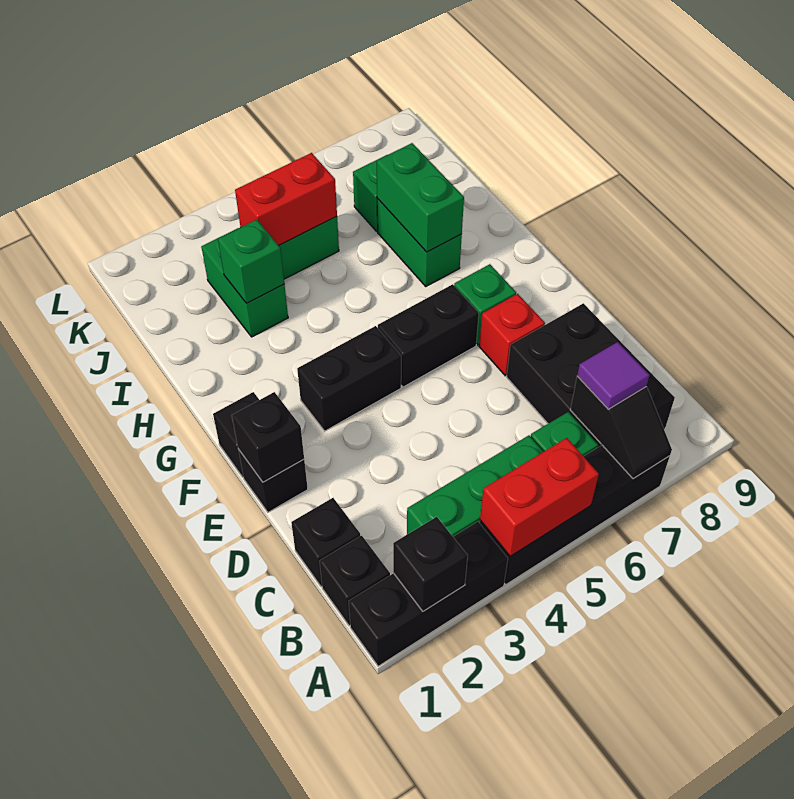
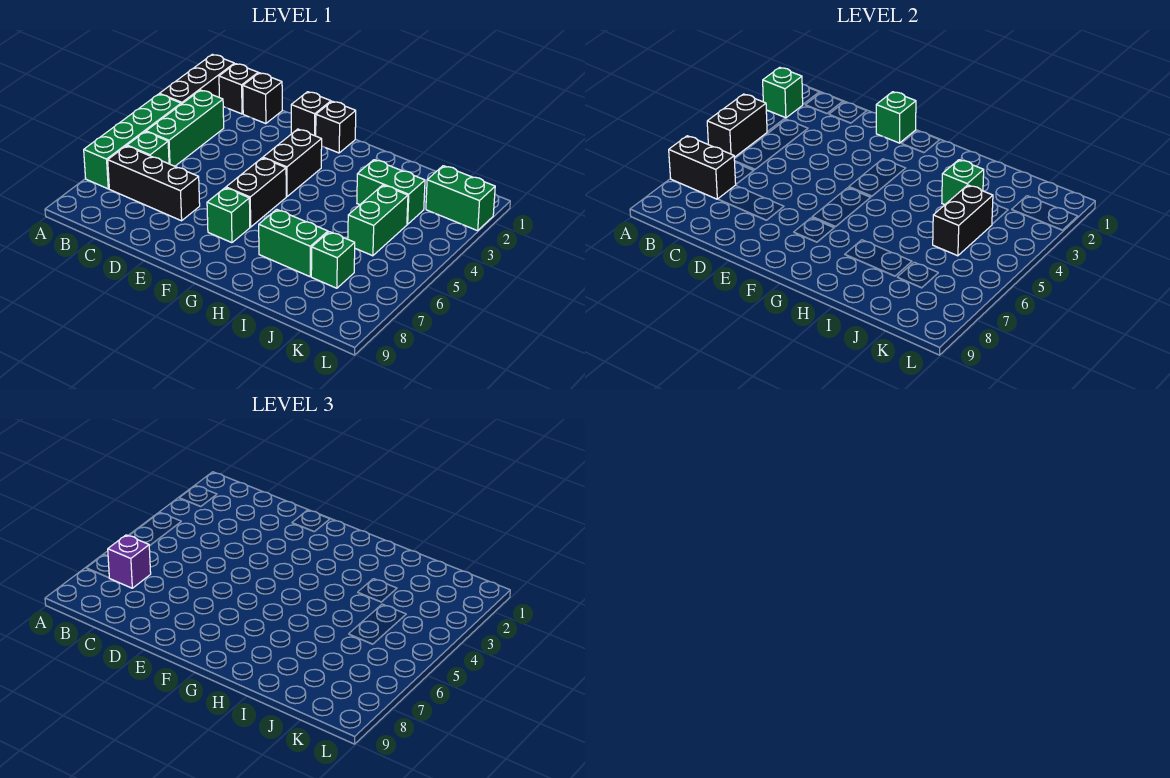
black 1x1 brick [393,517,468,611] -> green 1x1 brick [763,67,803,118]
black 1x4 brick [480,445,670,585] -> green 1x4 brick [84,94,181,189]
red 1x2 brick [480,438,599,556] -> black 1x2 brick [707,94,767,157]
black 1x2 slope [570,376,672,479] -> black 1x2 brick [669,136,736,199]
black 2x3 brick [507,303,675,447] -> black 1x3 brick [108,146,200,221]
purple 1x1 tile [577,342,650,409] -> purple 1x1 brick [108,535,151,588]
black 1x1 brick [232,392,304,482] -> green 1x1 brick [876,92,916,143]
red 1x1 brick [479,294,545,376] -> none
green 1x2 brick [376,143,464,252] -> green 1x2 brick moved to [426,166,495,231]
red 1x2 brick [235,153,337,245] -> black 1x2 brick [933,185,993,256]

